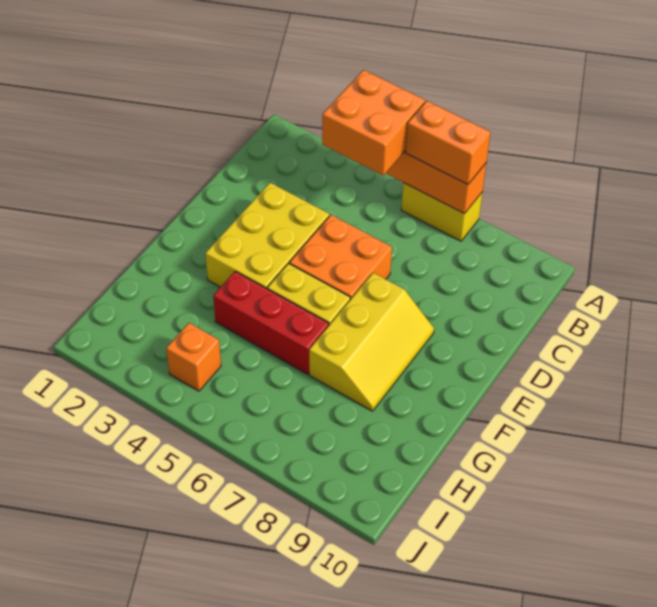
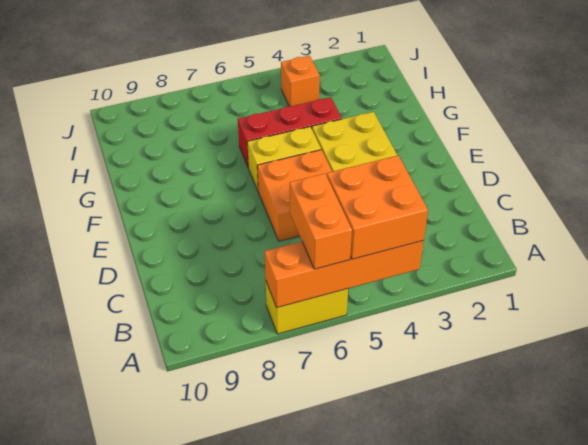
orange 1x2 brick [405,101,491,184] -> orange 1x2 brick turned to [290,174,352,269]
yellow 2x3 slope [309,273,434,411] -> none

